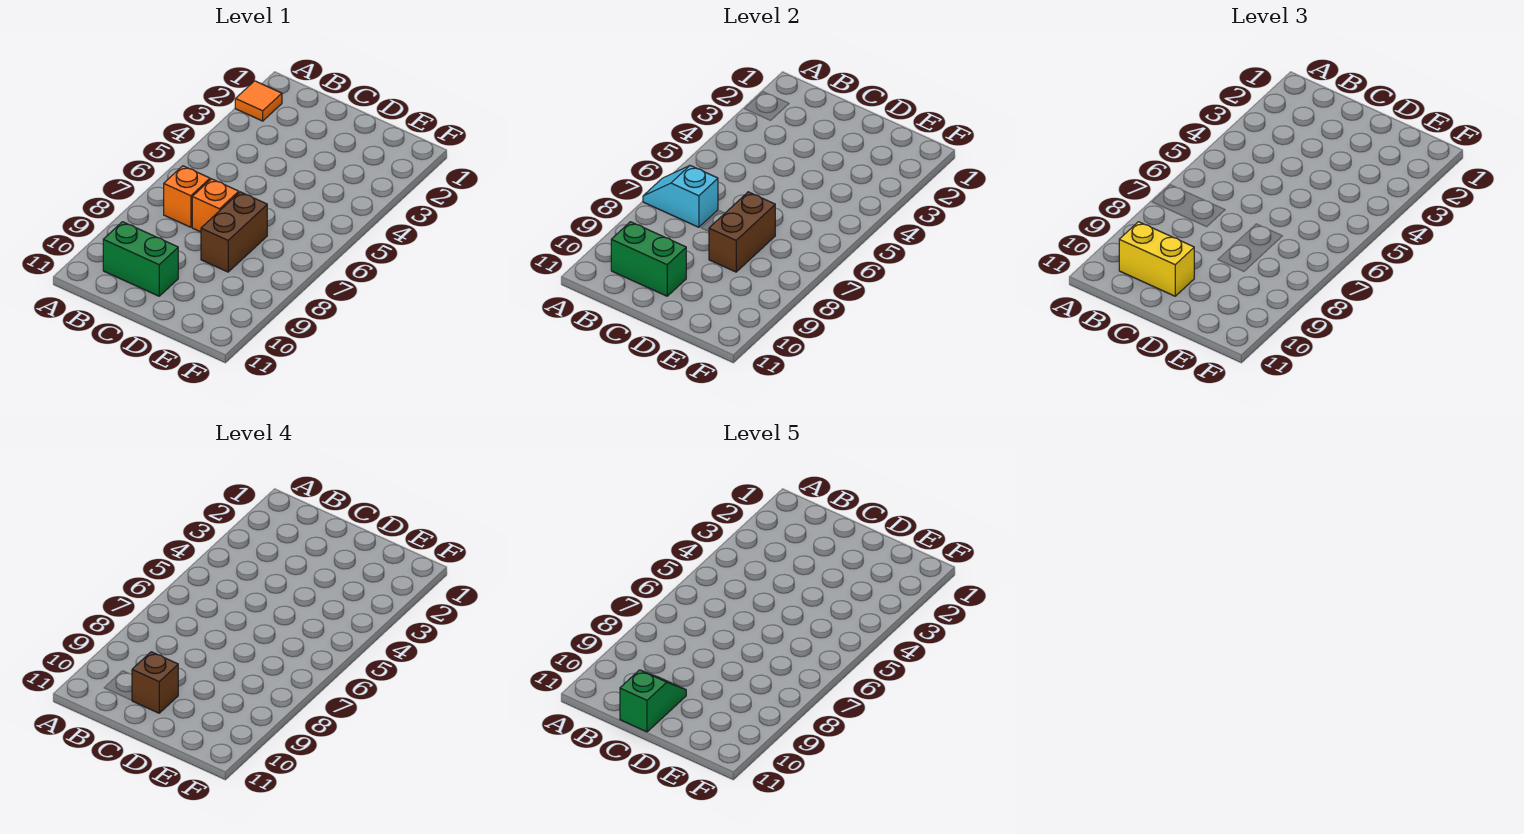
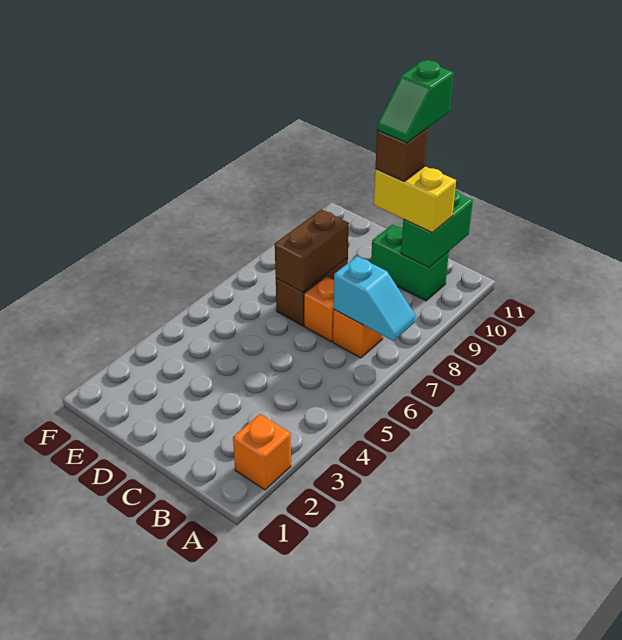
orange 1x1 tile [235,81,282,121] -> orange 1x1 brick [233,414,291,490]
green 1x2 brick [611,222,686,296] -> green 1x2 brick turned to [401,190,473,268]

